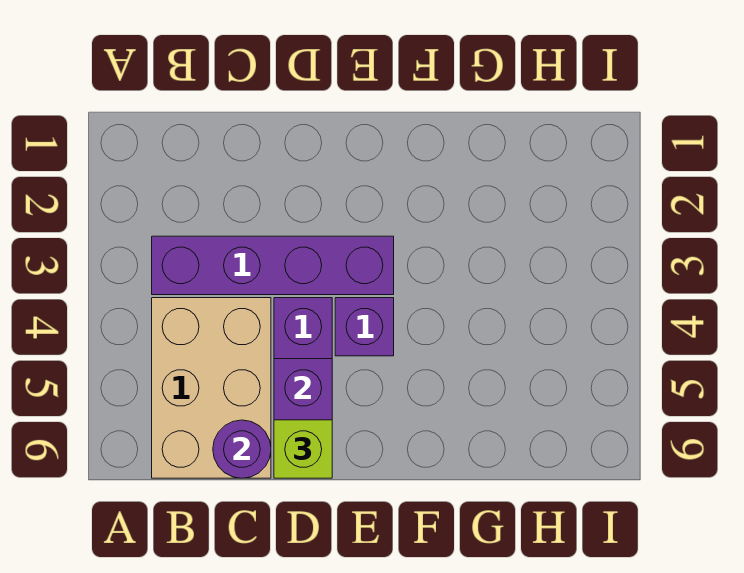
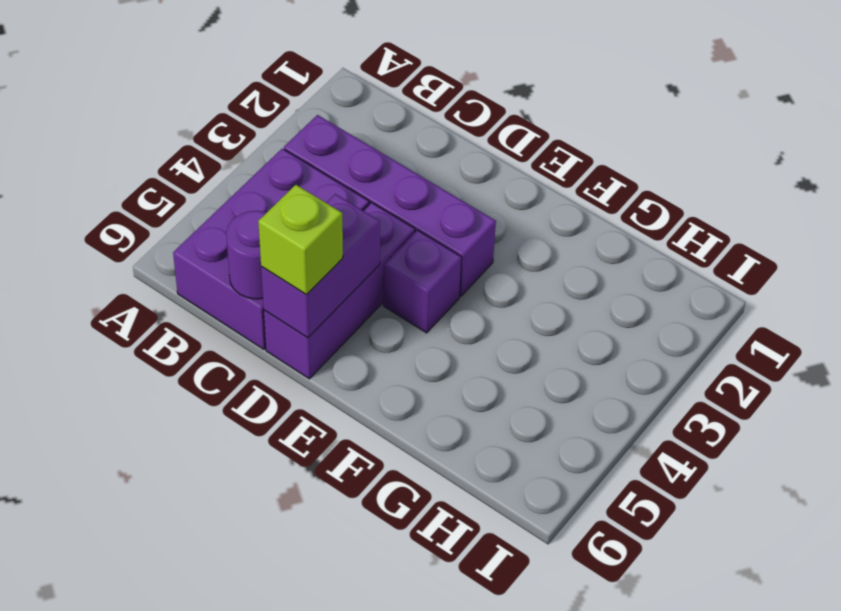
tan 2x3 brick [152,298,271,478] -> purple 2x3 brick [173,149,369,349]

